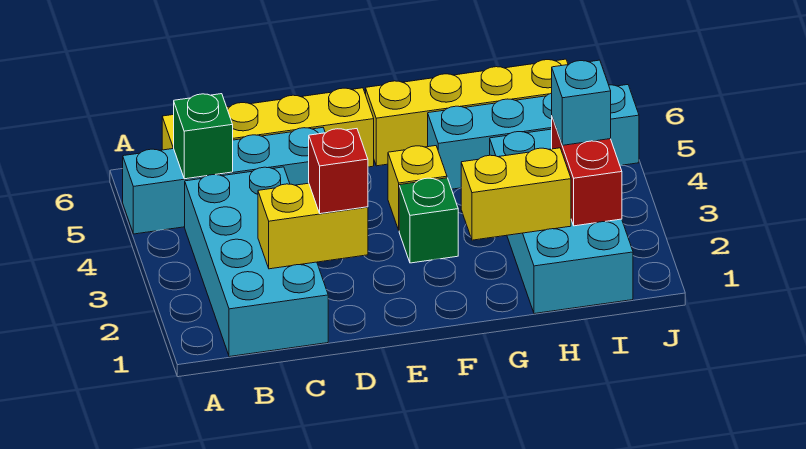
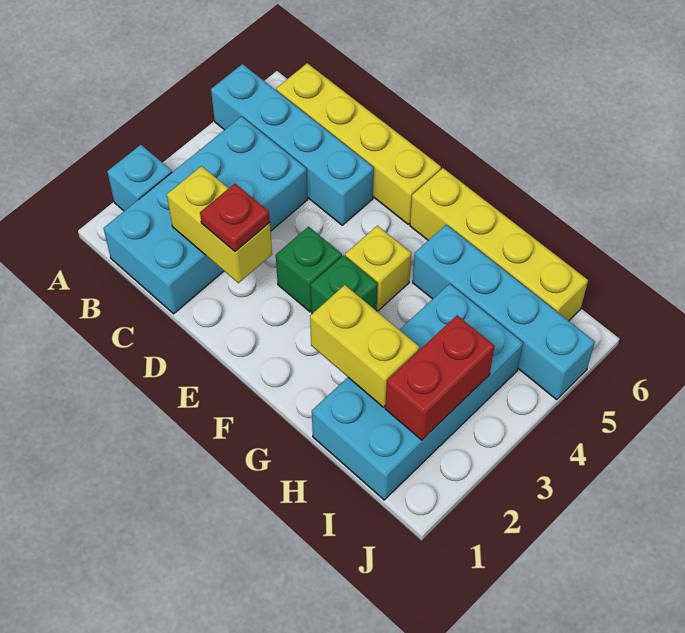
green 1x1 brick [174,94,233,179] -> green 1x1 brick moved to [276,227,342,312]
red 1x1 brick [309,129,368,214] -> red 1x1 plate [200,184,270,251]
cyan 1x1 brick [552,60,611,145] -> cyan 1x1 brick moved to [107,145,172,211]

